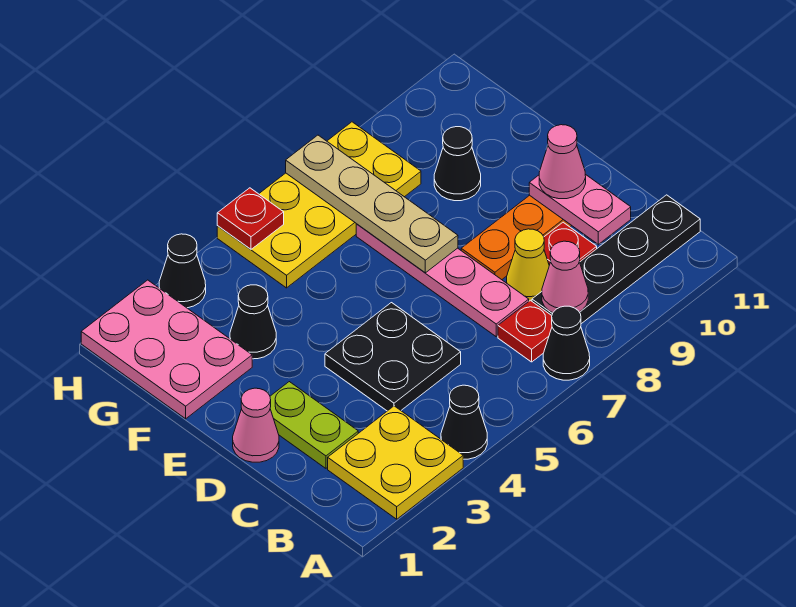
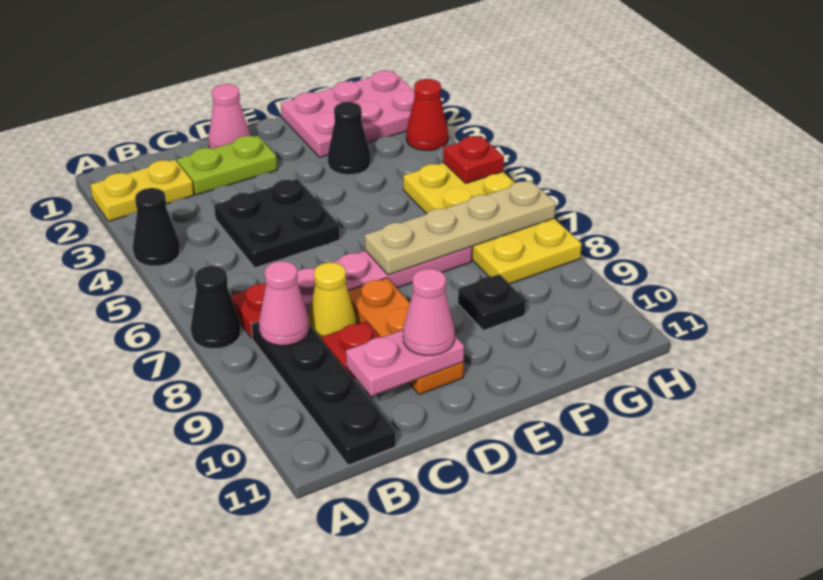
yellow 2x2 plate [328,406,463,519] -> yellow 1x2 plate [91,160,194,221]
black 1x1 cone [434,127,481,201] -> black 1x1 plate [458,274,525,331]
black 1x1 cone [159,234,206,308] -> red 1x1 cone [406,79,448,150]

